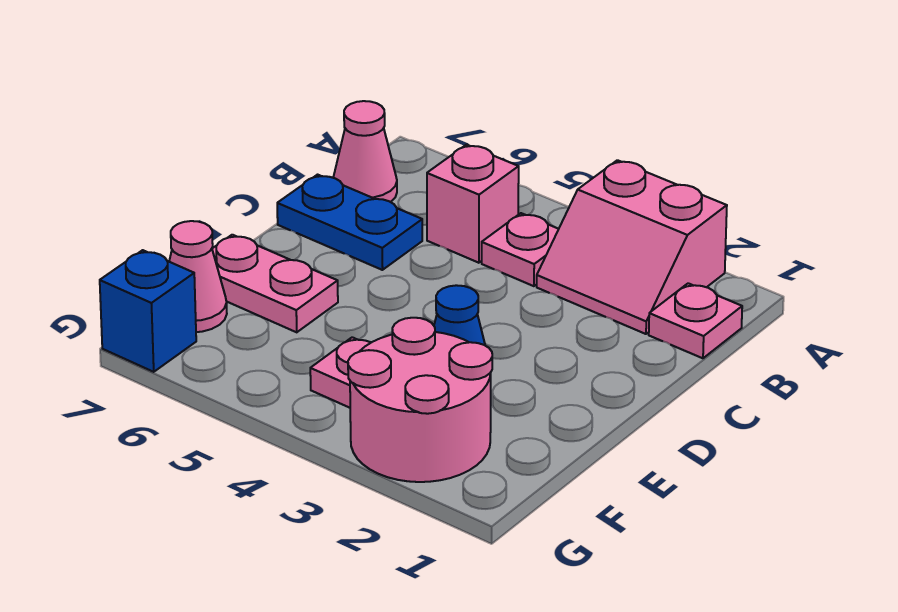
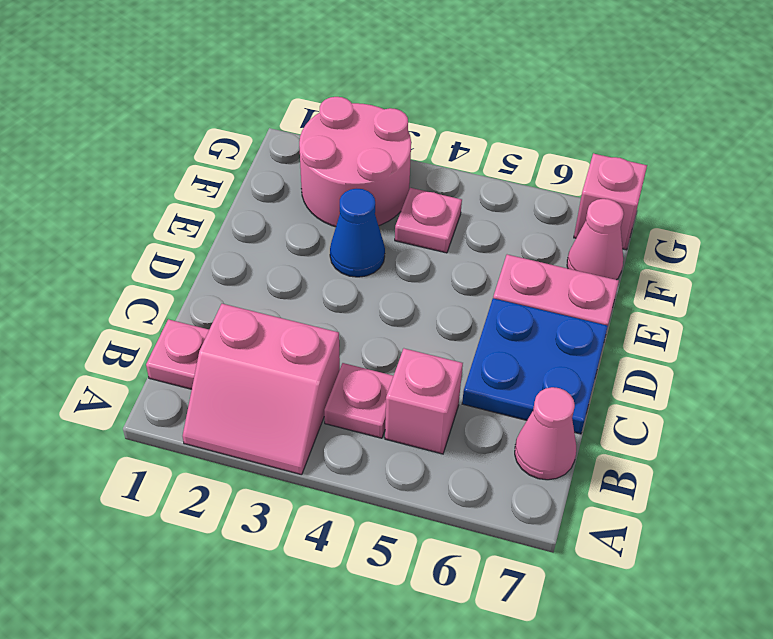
pink 2x2 slope [537,160,727,334] -> pink 2x2 slope turned to [183,304,340,475]
blue 1x2 plate [277,175,422,270] -> blue 2x2 plate [462,298,608,434]
blue 1x1 brick [100,250,196,372] -> pink 1x1 brick [574,153,647,250]

